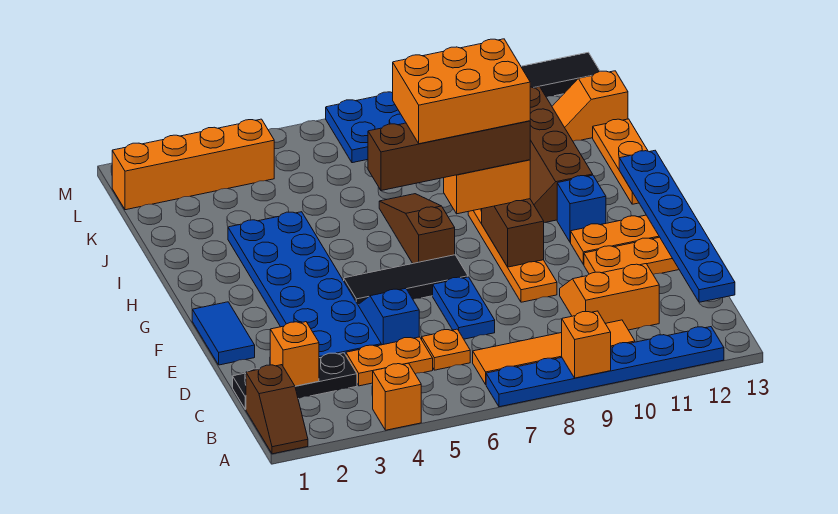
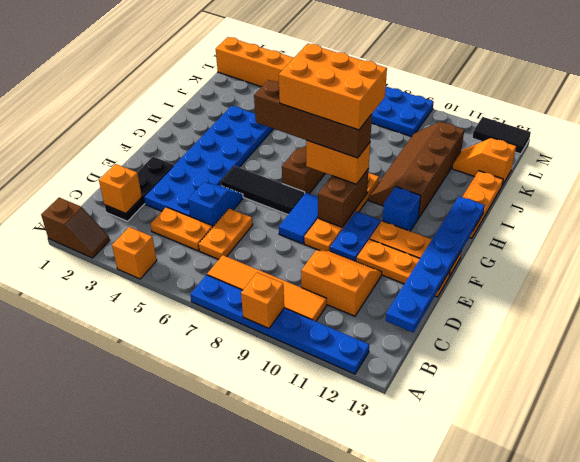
brown 1x2 slope [246,365,308,454] -> brown 1x2 slope turned to [41,198,110,258]
black 1x3 plate [233,353,357,409] -> black 1x3 plate turned to [105,157,174,221]
orange 1x1 plate [422,329,470,370] -> orange 1x2 plate [199,209,253,259]
blue 1x2 plate [433,277,495,339] -> blue 1x2 plate moved to [330,211,380,261]
blue 1x2 tile [192,302,255,365] -> blue 1x2 tile moved to [279,193,318,244]

